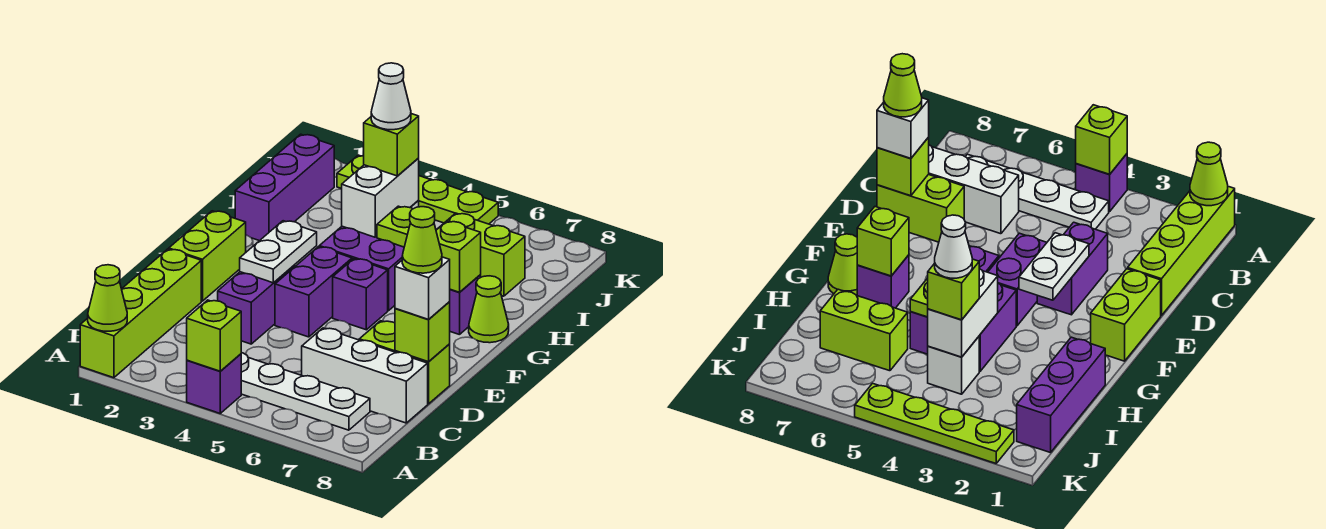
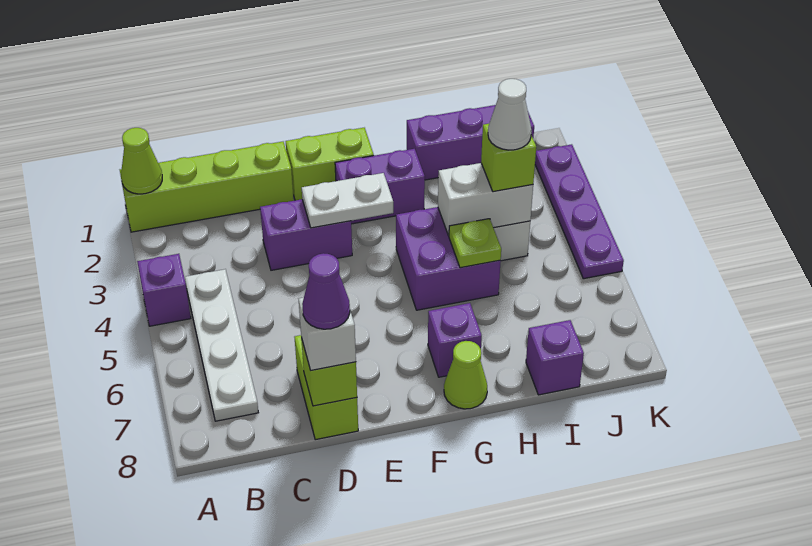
lime 1x1 brick [187,300,241,371] -> none
white 1x3 brick [302,328,428,423] -> none
lime 1x1 cone [402,207,442,273] -> purple 1x1 cone [302,253,350,329]
purple 1x2 brick [275,247,352,337] -> purple 1x2 brick moved to [335,149,425,224]
purple 1x1 brick [333,259,388,330] -> purple 1x1 brick moved to [526,320,584,395]
lime 1x1 brick [436,221,481,292] -> none
lime 1x2 brick [440,213,525,296] -> none
lime 1x4 plate [337,155,498,224] -> purple 1x4 plate [535,144,624,279]

